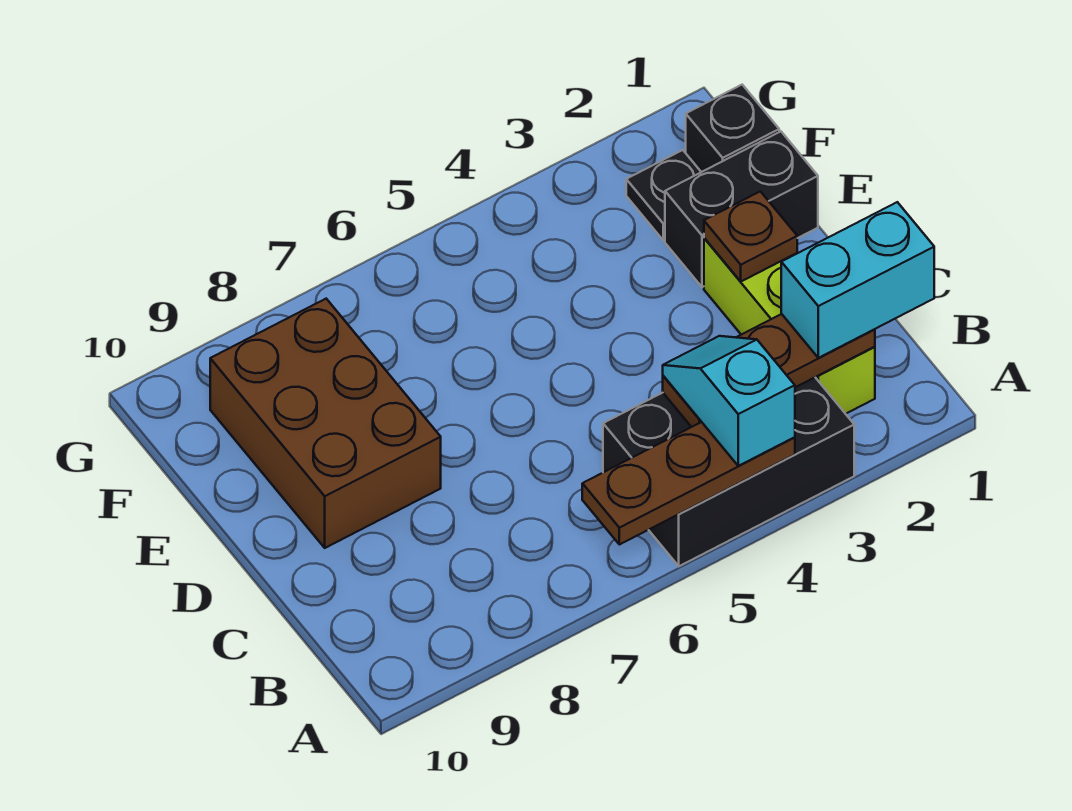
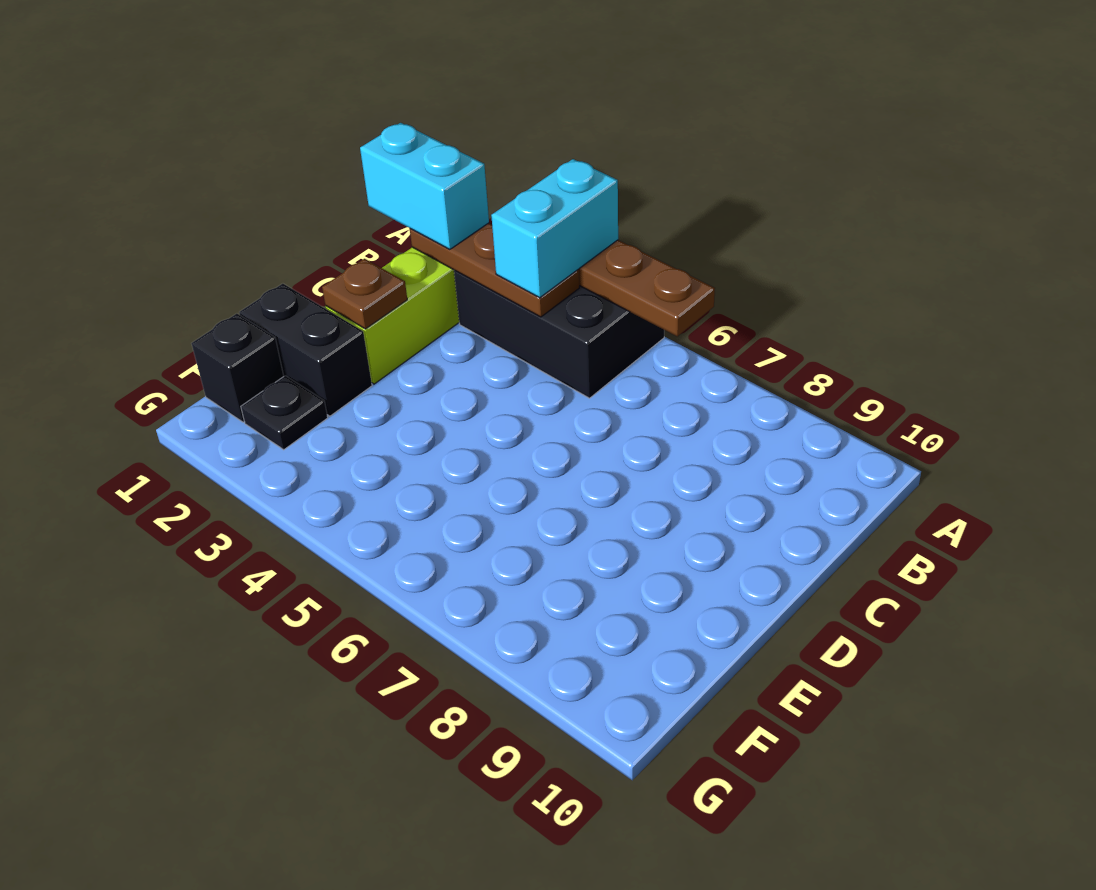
cyan 1x2 slope [663,336,795,466] -> cyan 1x2 brick [491,159,618,298]
brown 2x3 brick [210,299,441,548] -> none

